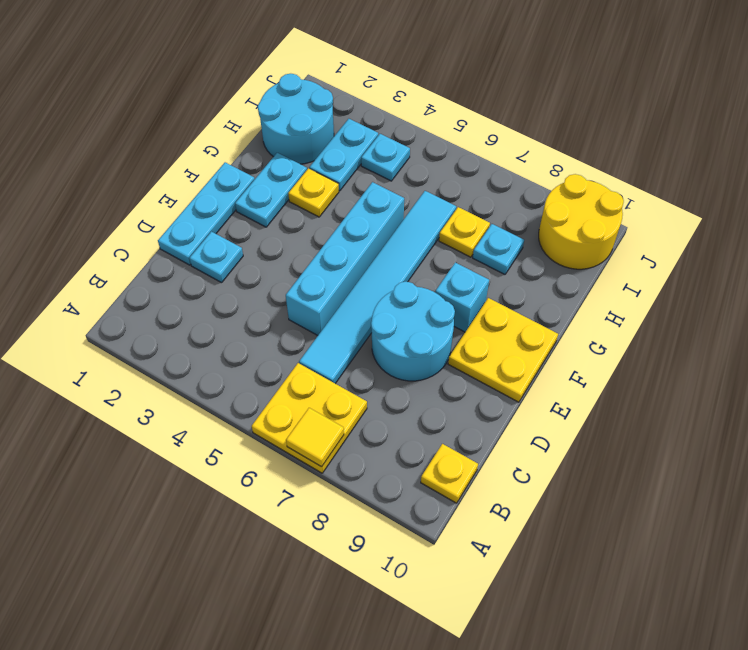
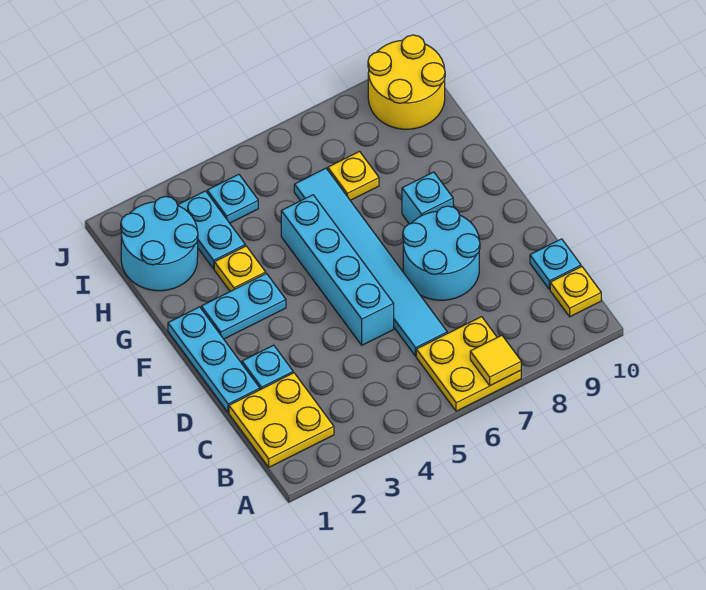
yellow 2x2 plate [448,298,558,402] -> yellow 2x2 plate moved to [229,373,334,467]
cyan 1x2 plate [235,153,307,227] -> cyan 1x2 plate turned to [201,274,286,339]
cyan 1x1 plate [473,224,524,274] -> cyan 1x1 plate moved to [530,239,581,289]

